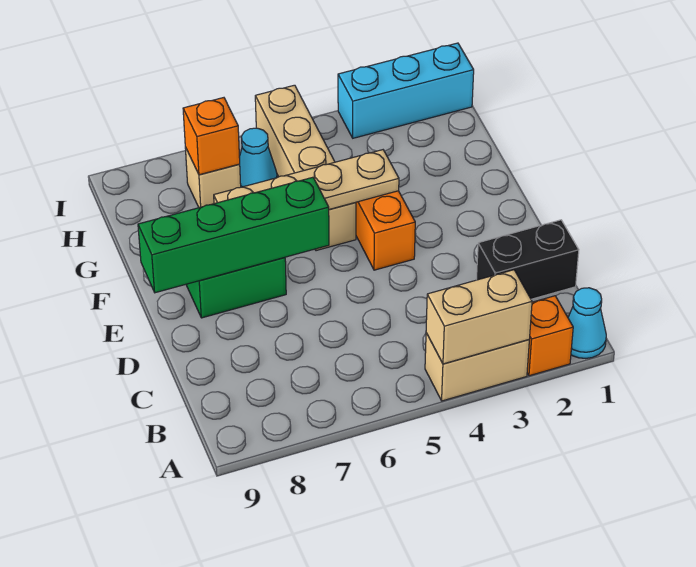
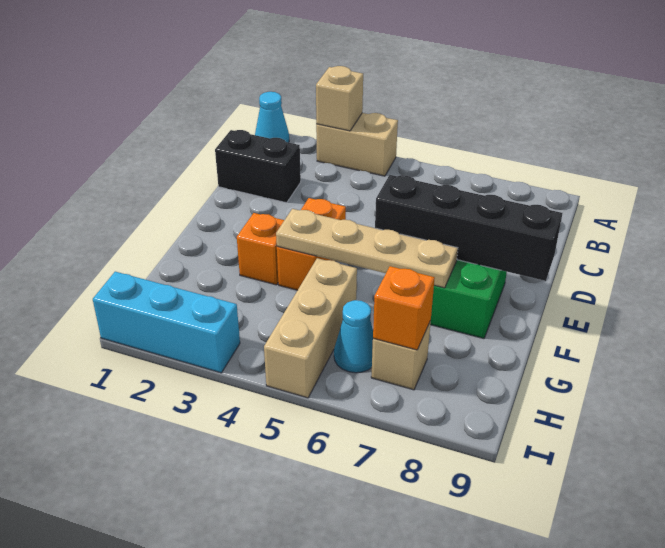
orange 1x1 brick [527,296,573,376] -> orange 1x1 brick moved to [237,213,284,285]
tan 1x2 brick [426,270,532,364] -> tan 1x1 brick [316,66,363,131]
green 1x4 brick [138,177,329,293] -> black 1x4 brick [375,175,562,281]
tan 1x4 brick [255,85,356,251] -> tan 1x3 brick [264,258,357,398]

